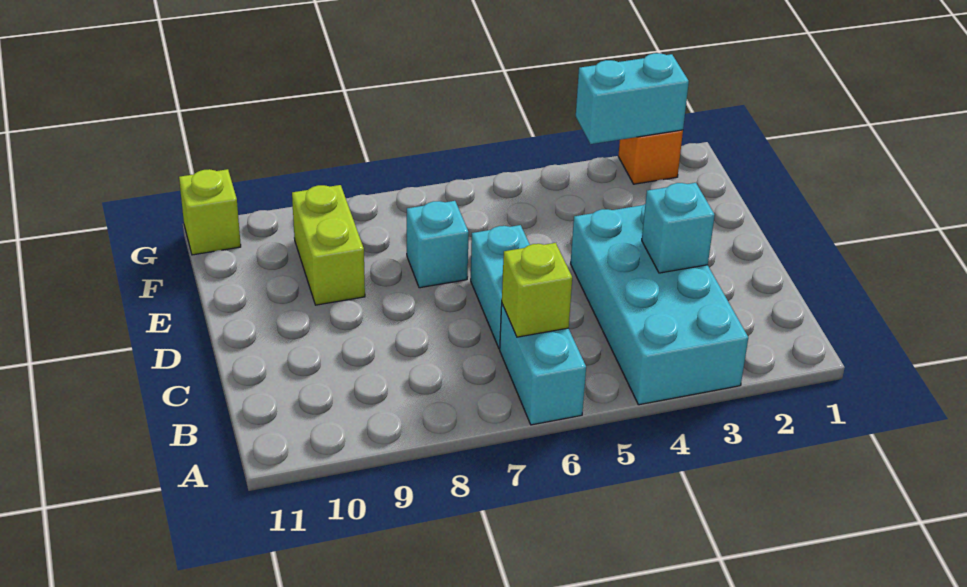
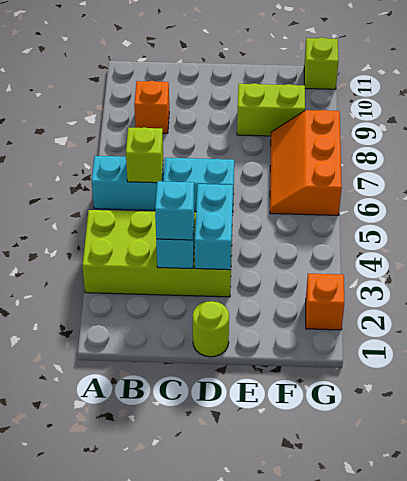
cyan 2x4 brick [571,204,748,405] -> lime 2x4 brick [82,210,232,297]
none -> orange 1x1 brick [134,81,169,133]
none -> lime 1x1 round brick [193,301,229,357]
cyan 1x1 brick [407,201,469,288] -> cyan 1x1 brick moved to [155,181,194,240]
none -> orange 2x3 slope [270,110,342,215]
cyan 1x2 brick [576,53,689,144] -> cyan 1x2 brick moved to [195,184,233,270]

